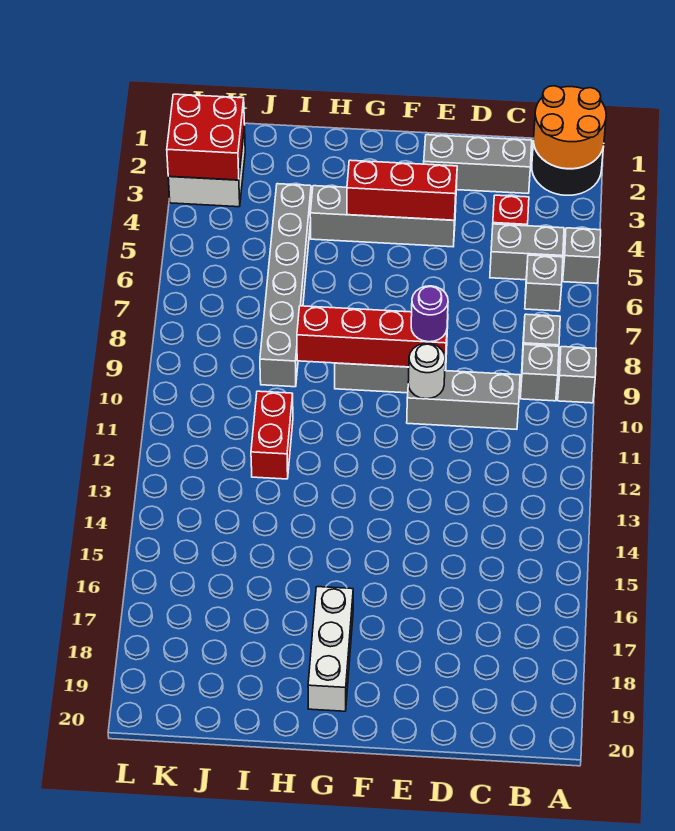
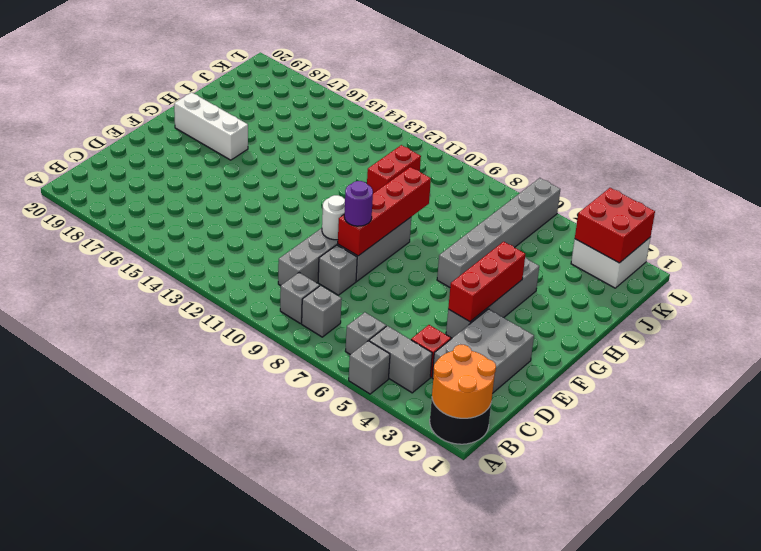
grey 1x1 brick [558,347,596,403] -> grey 1x1 brick moved to [318,245,357,295]
grey 1x2 brick [490,224,564,280] -> grey 1x2 brick turned to [369,326,432,393]
grey 1x3 brick [424,135,532,193] -> grey 2x3 brick [432,309,534,393]
grey 1x6 brick [260,184,311,387] -> grey 1x6 brick turned to [437,178,560,287]
red 1x2 brick [251,391,293,479] -> red 1x2 brick turned to [367,145,421,193]

